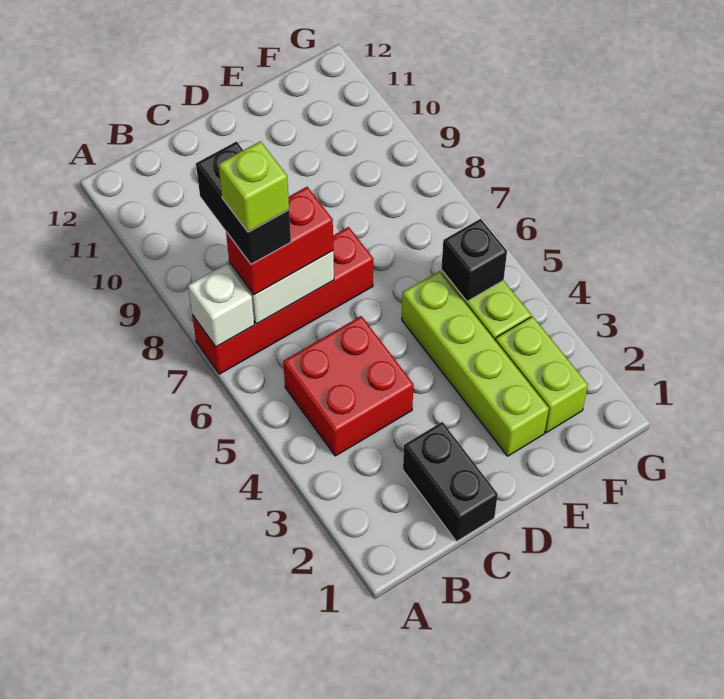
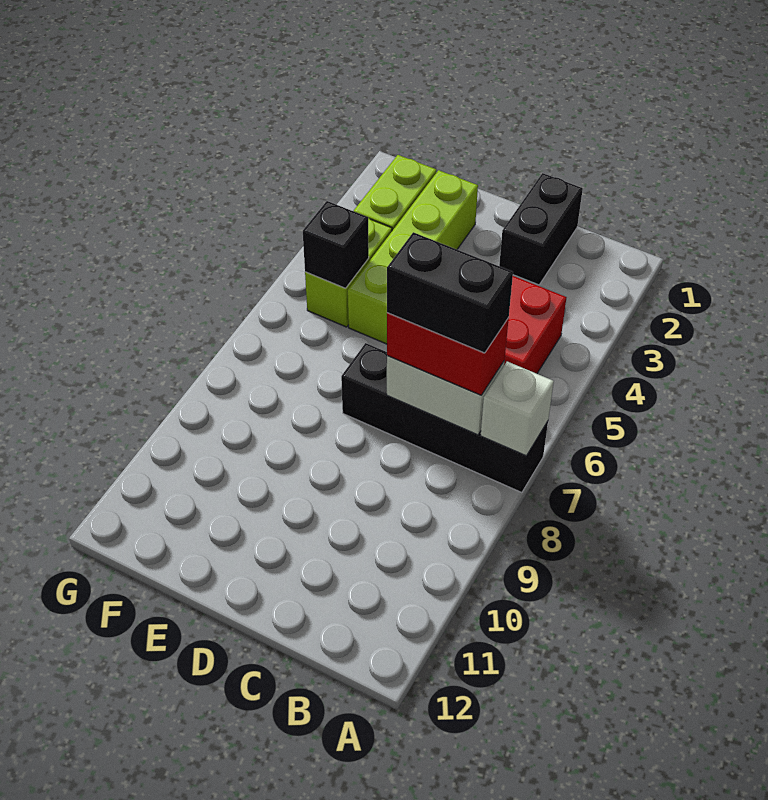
red 1x4 brick [192,227,373,374] -> black 1x4 brick [341,343,548,493]
black 1x2 brick [196,142,291,264] -> black 1x2 brick turned to [387,232,513,353]
lime 1x1 brick [219,141,289,232] -> none

